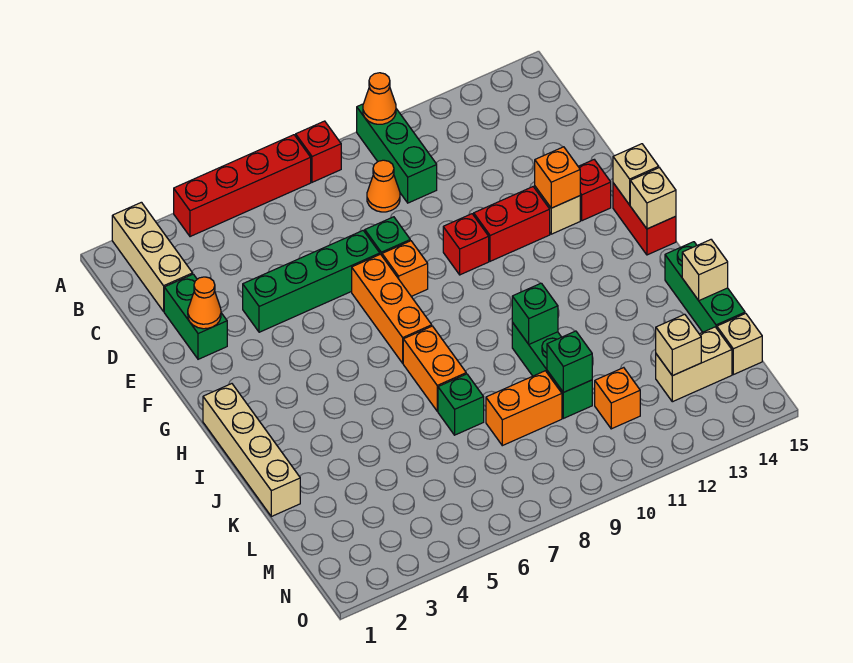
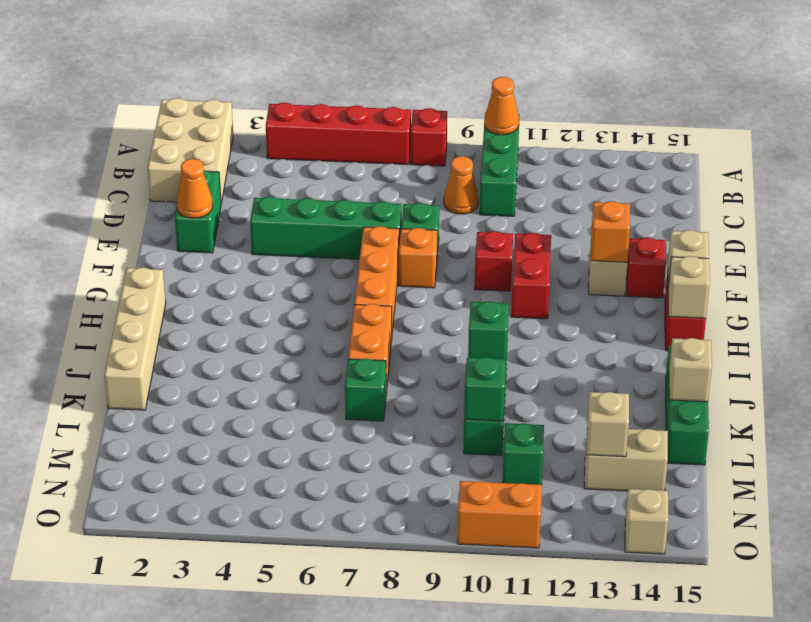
tan 1x3 brick [112,202,193,311] -> tan 2x3 brick [148,98,233,203]
red 1x2 brick [474,187,550,261] -> red 1x2 brick turned to [511,233,551,319]
orange 1x2 brick [486,371,562,446] -> orange 1x2 brick moved to [457,481,542,548]
orange 1x1 brick [595,368,640,429] -> green 1x1 brick [502,423,544,485]
tan 1x1 brick [717,313,762,375] -> tan 1x1 brick moved to [625,489,668,554]

